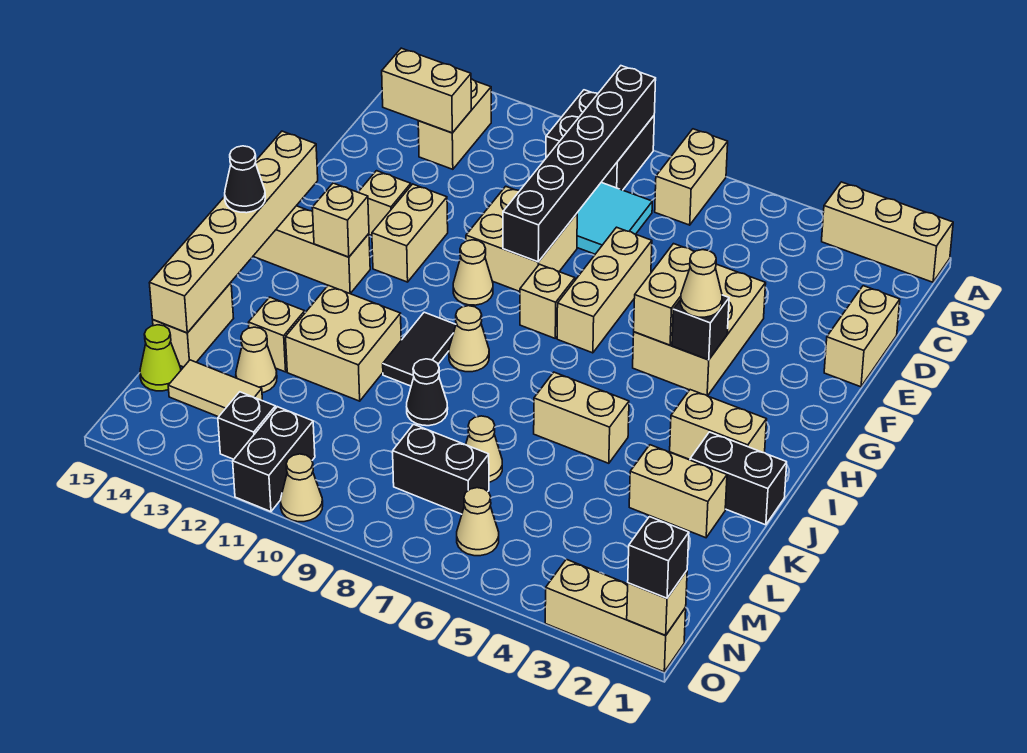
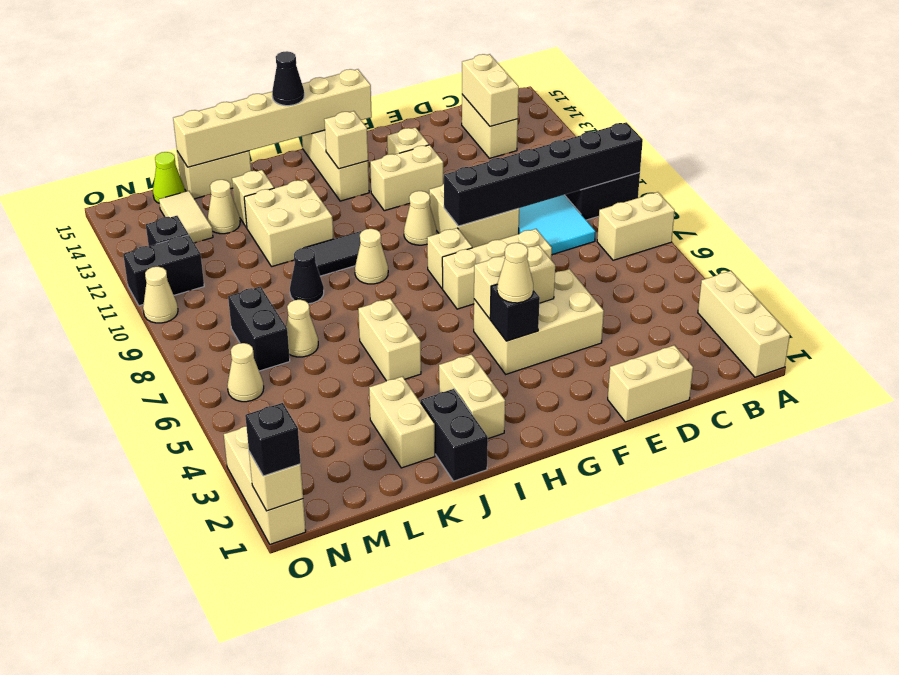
tan 1x2 brick [418,79,491,169] -> tan 1x2 brick turned to [462,95,518,158]

